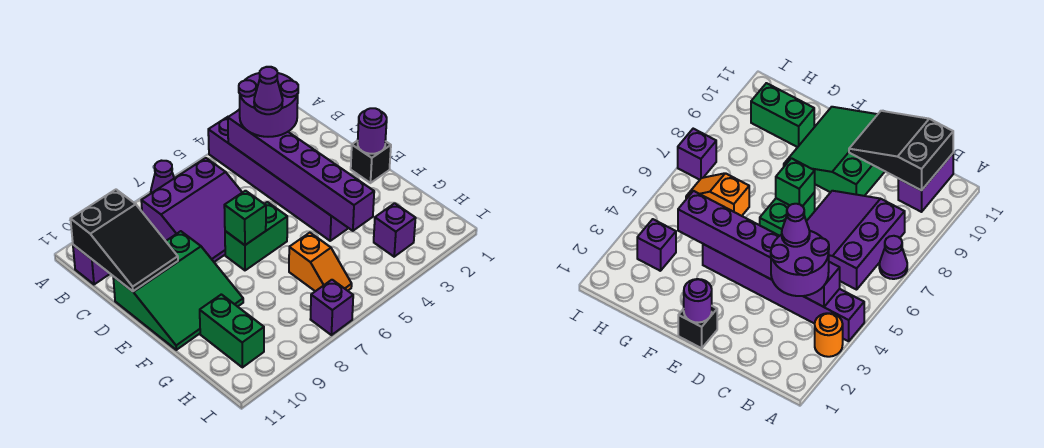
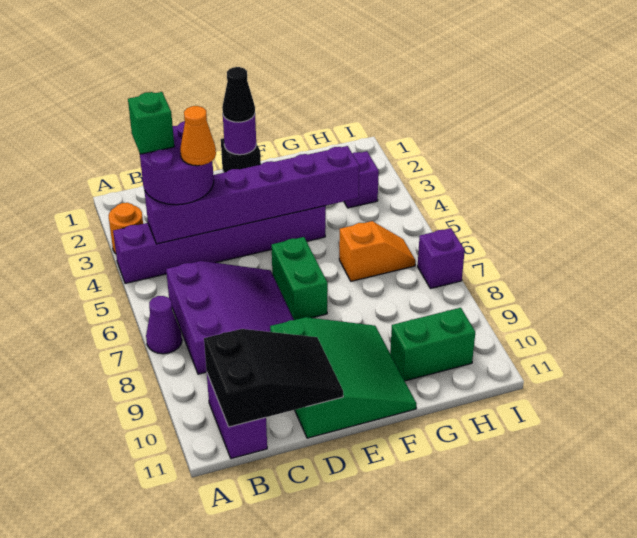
purple 1x1 cone [254,67,283,114] -> orange 1x1 cone [180,106,216,166]
none -> black 1x1 cone [222,67,255,122]
green 1x1 brick [224,191,266,245] -> green 1x1 brick moved to [128,92,174,154]

